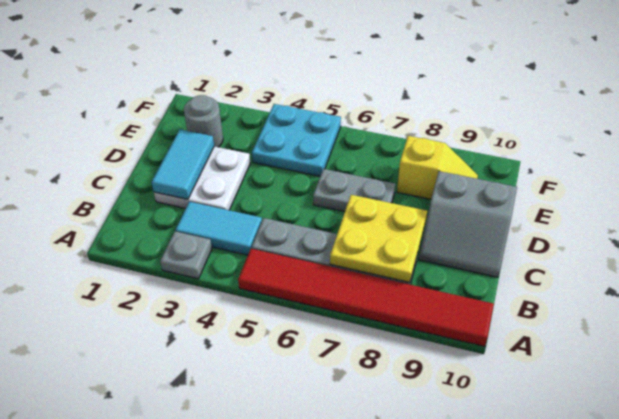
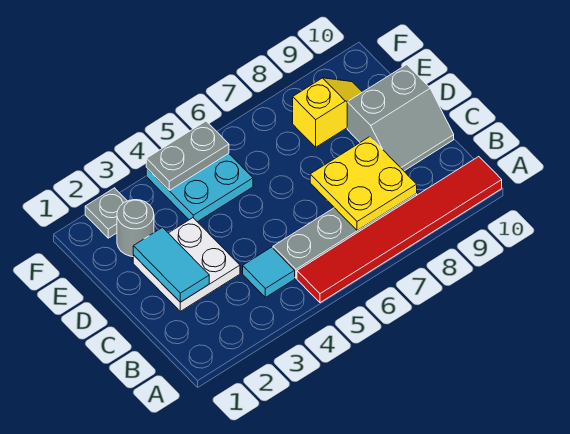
grey 1x1 plate [160,231,212,279] -> grey 1x1 plate moved to [85,188,127,238]
cyan 1x2 tile [176,202,262,255] -> cyan 1x1 tile [243,247,295,297]
grey 1x2 plate [313,169,396,212] -> grey 1x2 plate moved to [146,121,229,190]

